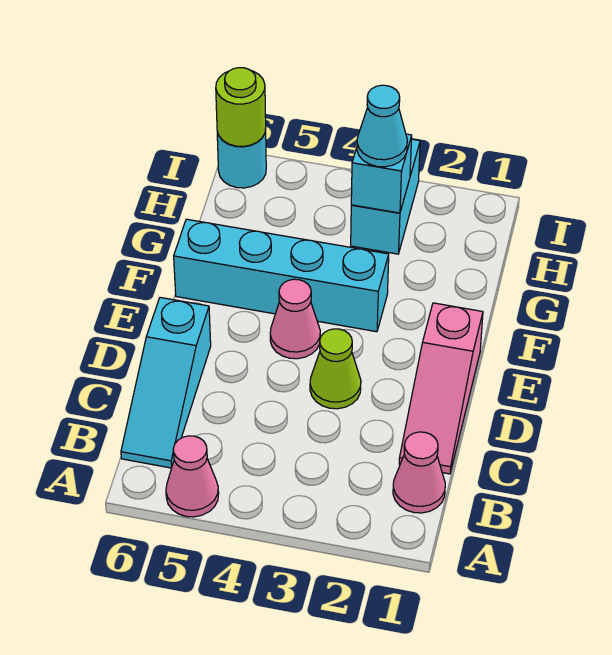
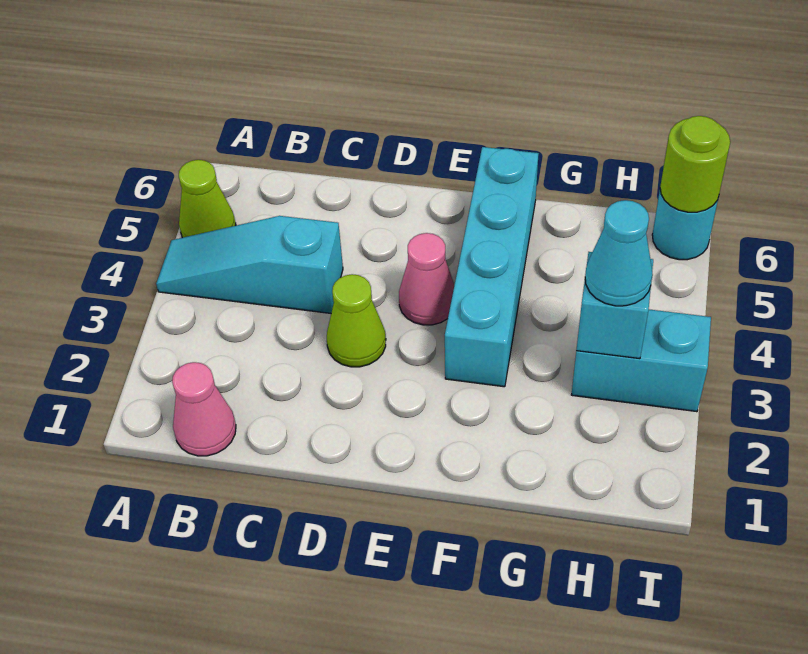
pink 1x1 cone [166,436,219,517] -> lime 1x1 cone [179,160,236,238]
cyan 1x3 slope [121,298,211,468] -> cyan 1x3 slope moved to [156,216,343,313]
pink 1x3 slope [399,303,483,474] -> none

